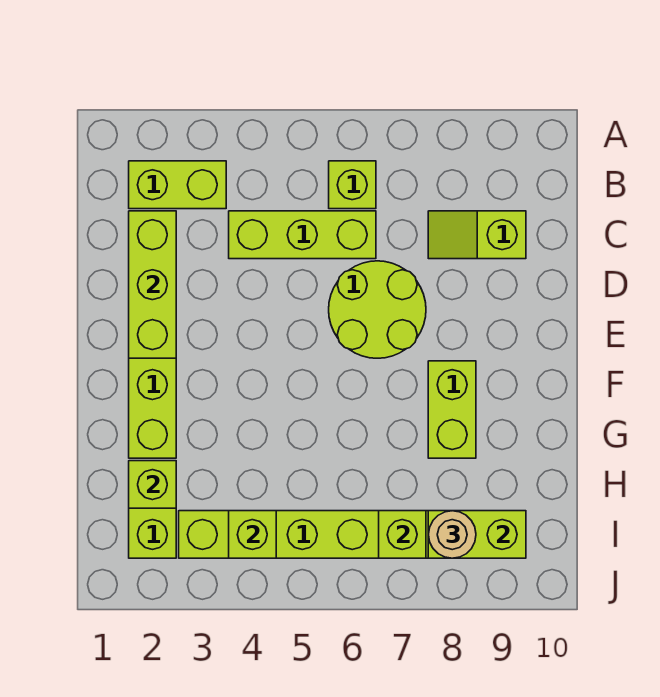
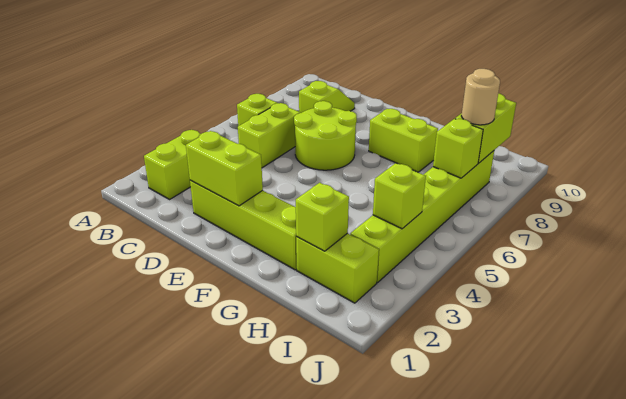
lime 1x3 brick [129,211,176,358] -> lime 1x2 brick [186,131,263,206]
lime 1x3 brick [229,211,376,259] -> lime 1x2 brick [238,103,300,168]
lime 1x2 slope [428,211,526,259] -> lime 1x2 slope turned to [299,81,355,113]

